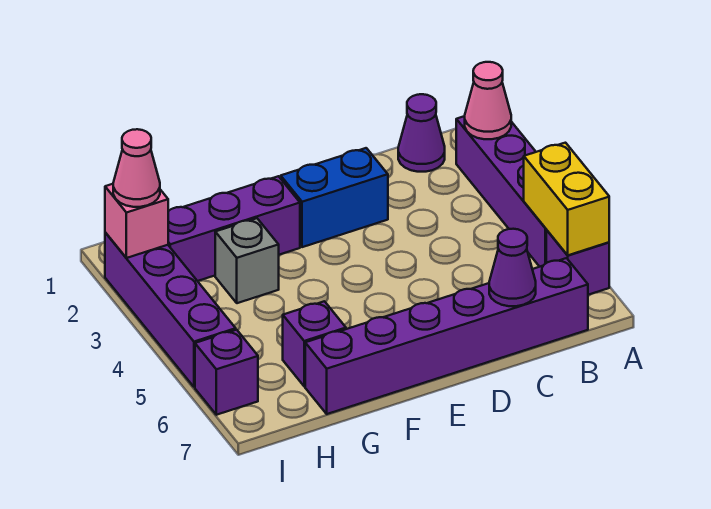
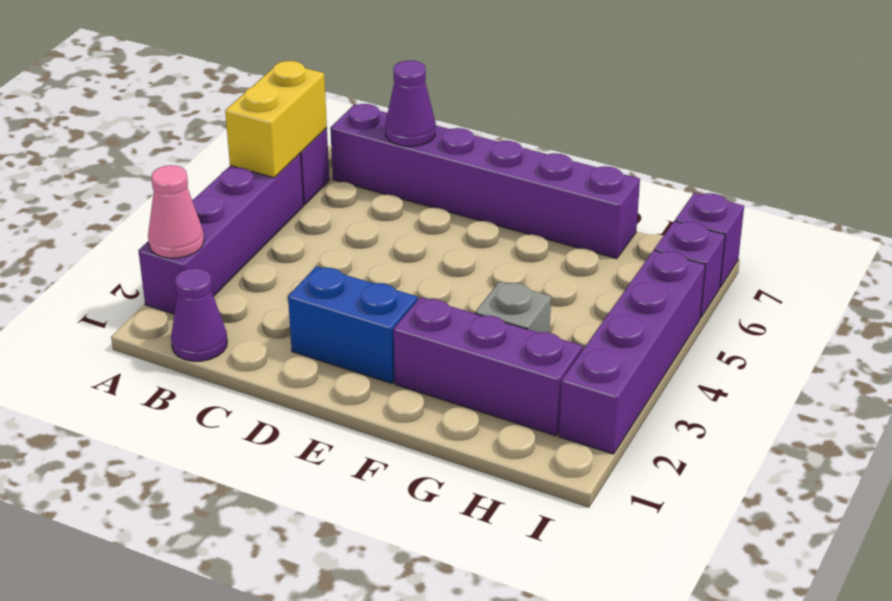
purple 1x1 brick [283,301,346,386] -> purple 1x1 brick moved to [675,193,744,287]
pink 1x1 brick [105,184,168,258] -> none
pink 1x1 cone [113,129,160,207] -> none

